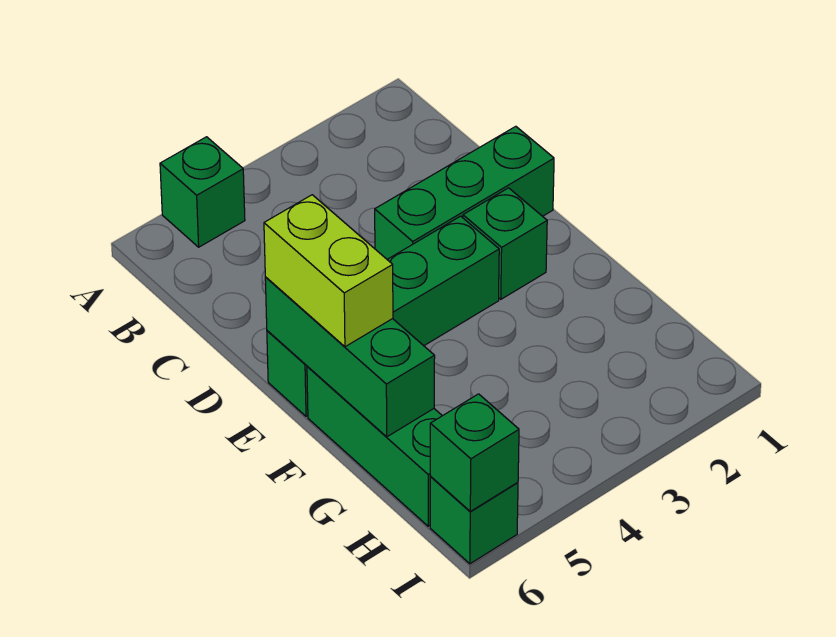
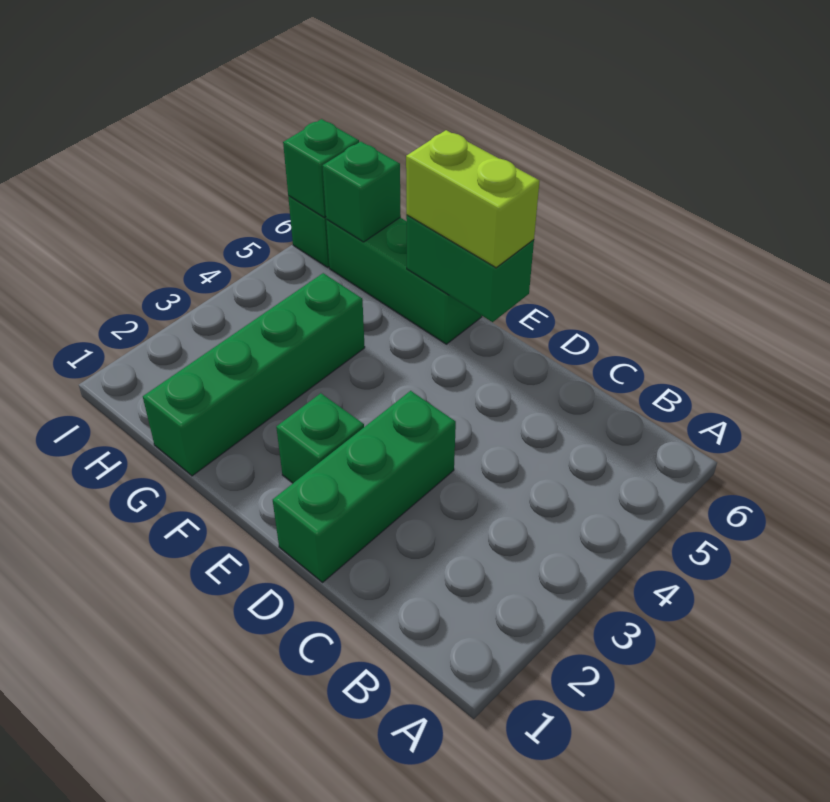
green 1x1 brick [160,137,245,247] -> green 1x1 brick moved to [323,142,401,242]
green 1x4 brick [267,216,499,416] -> green 1x4 brick moved to [143,273,365,476]
green 1x3 brick [265,277,435,437] -> green 1x2 brick [406,215,534,322]

